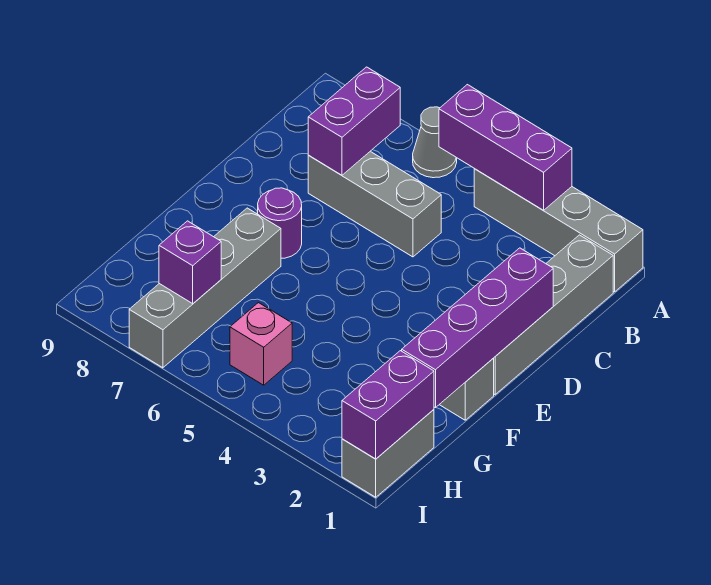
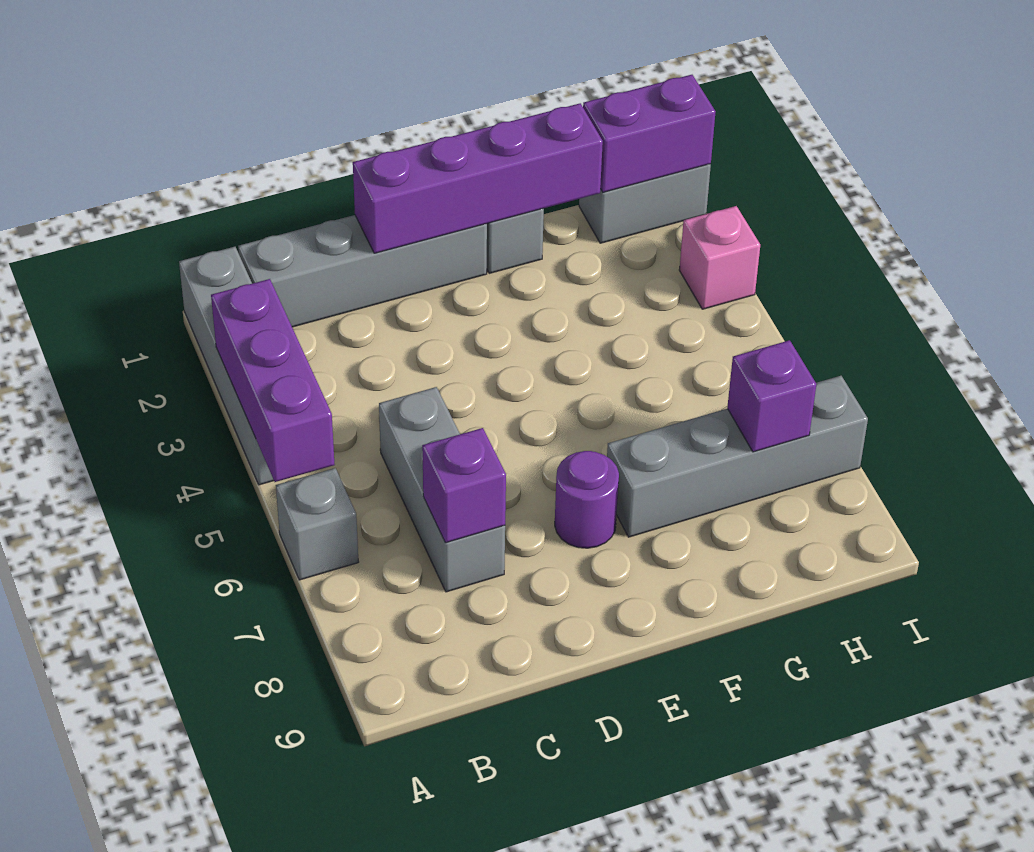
grey 1x1 cone [413,107,457,178] -> grey 1x1 brick [276,468,359,580]
purple 1x2 brick [308,67,400,175] -> purple 1x1 brick [422,428,506,543]
pink 1x1 brick [230,303,292,385] -> pink 1x1 brick moved to [679,206,760,309]

